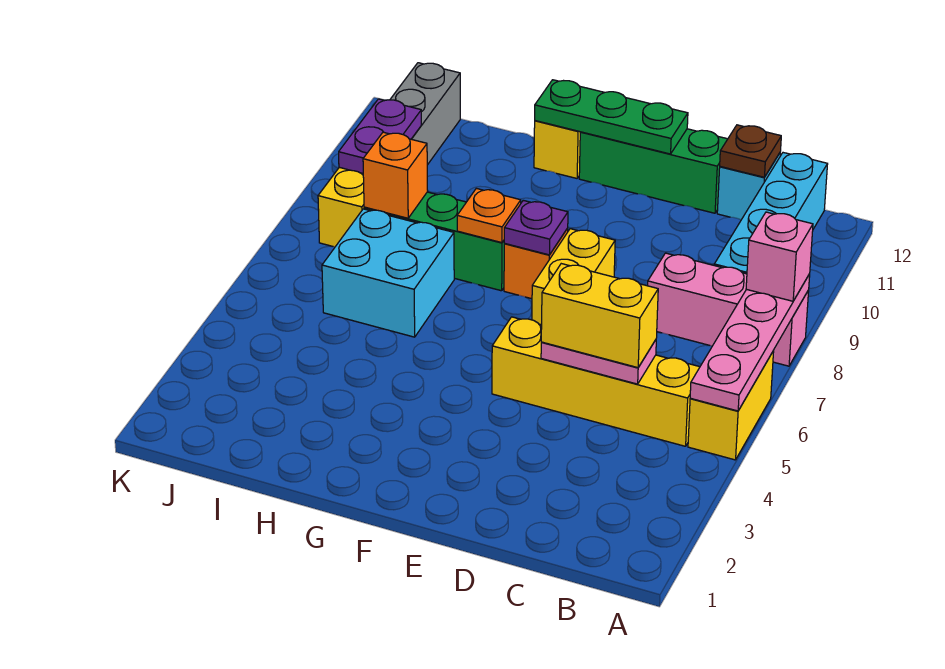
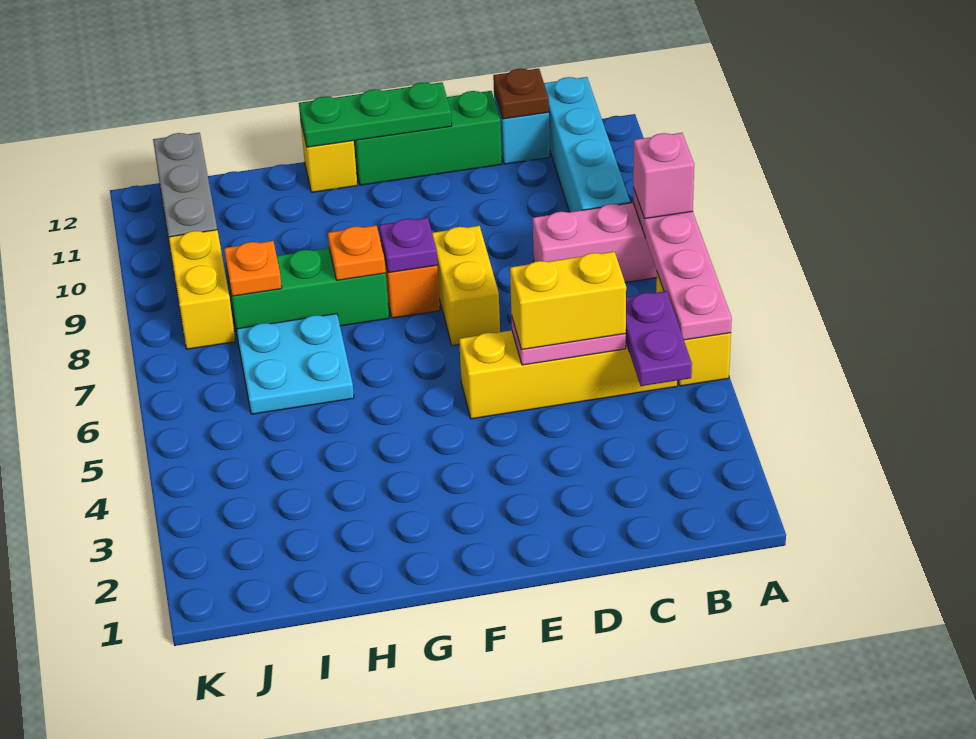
cyan 2x2 brick [322,209,454,337] -> cyan 2x2 plate [236,314,354,414]
orange 1x1 brick [363,132,428,218] -> orange 1x1 plate [224,241,282,296]
purple 1x2 plate [339,99,421,173] -> purple 1x2 plate moved to [626,291,692,386]

